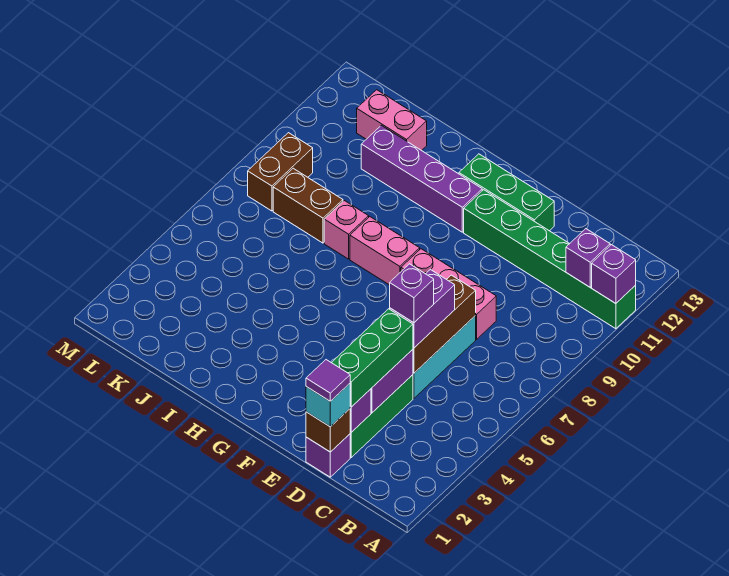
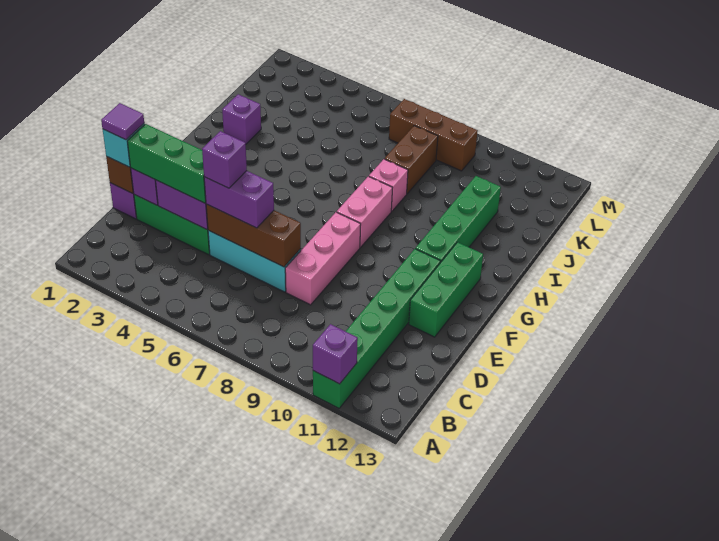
purple 1x1 brick [566,229,610,287] -> purple 1x1 brick moved to [222,94,261,144]
purple 1x4 brick [361,125,482,232] -> green 1x4 brick [416,176,501,263]
pink 1x2 brick [357,90,427,151] -> none
brown 1x2 brick [248,133,313,211] -> brown 1x3 brick [389,99,478,171]

